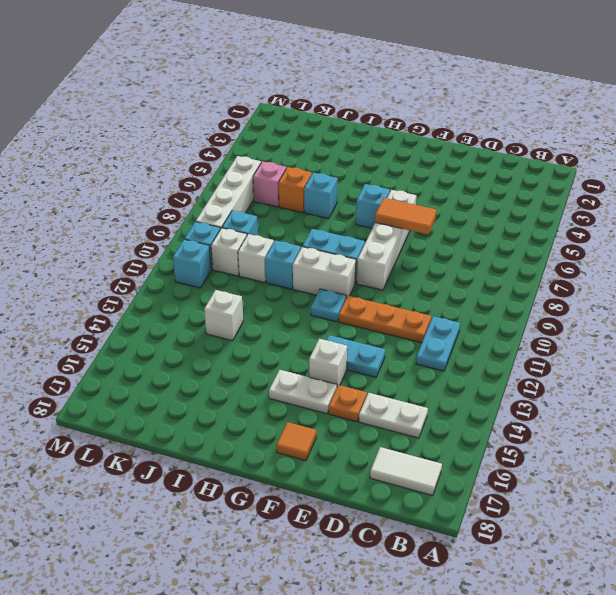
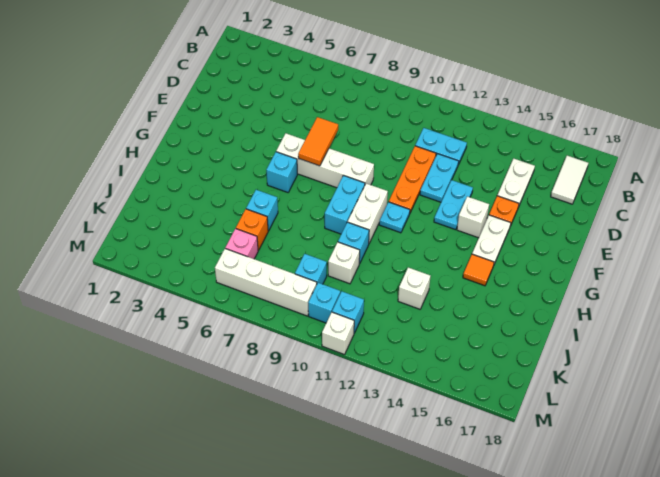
none -> cyan 1x2 plate [420,154,459,202]
orange 1x1 tile [277,422,316,461] -> orange 1x1 tile moved to [463,254,494,286]
white 1x1 brick [211,228,247,276] -> white 1x1 brick moved to [322,312,354,355]

